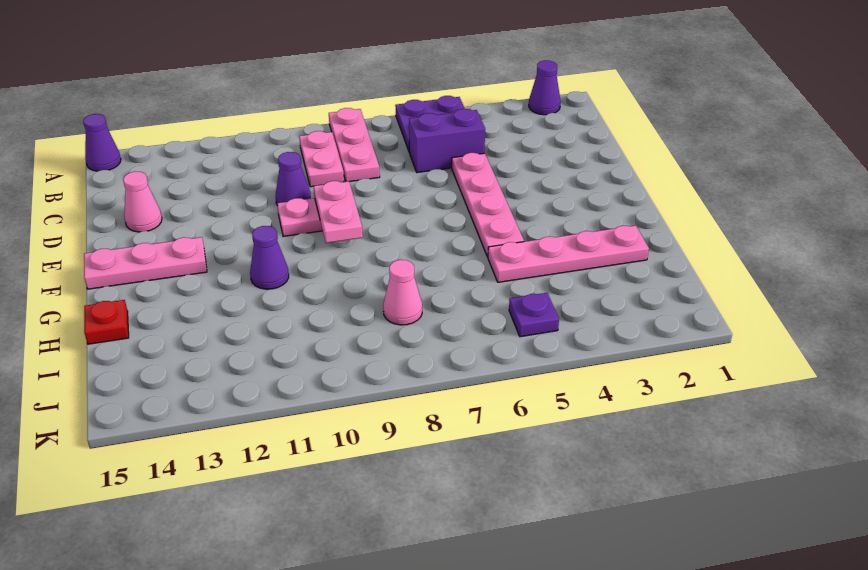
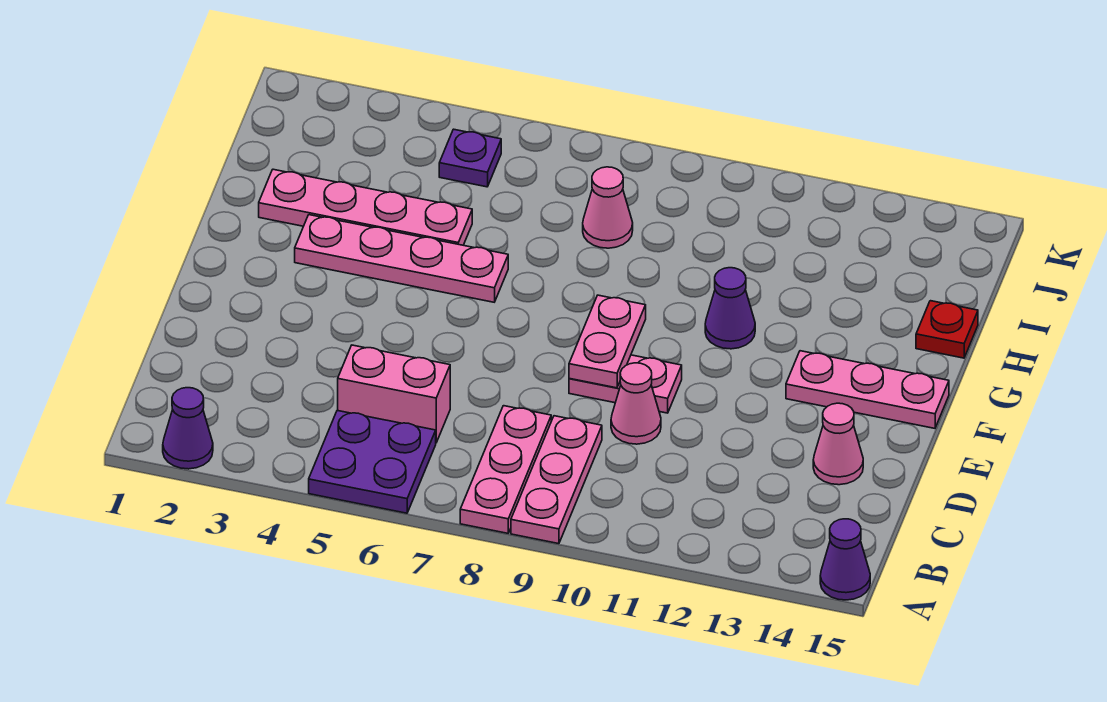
pink 1x2 plate [299,131,344,187] -> pink 1x3 plate [511,416,602,544]
purple 1x2 brick [409,109,485,173] -> pink 1x2 brick [338,345,450,443]
pink 1x4 plate [452,153,524,257] -> pink 1x4 plate turned to [295,215,508,302]
purple 1x1 cone [276,152,311,204] -> pink 1x1 cone [611,363,661,444]

